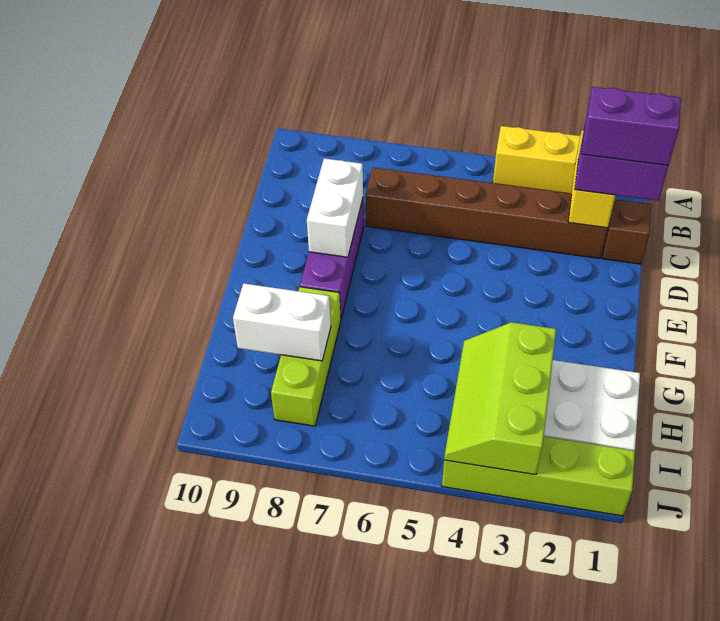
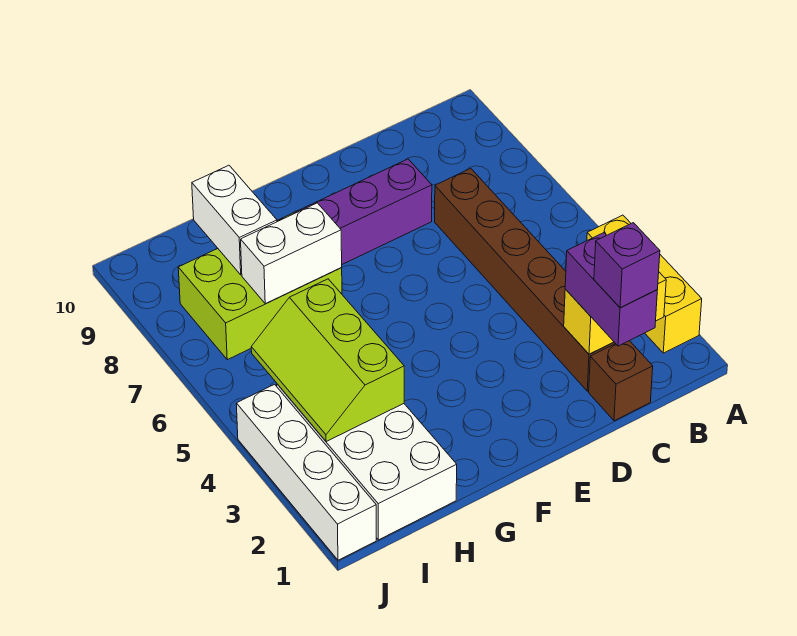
purple 1x2 brick [582,87,681,165] -> purple 1x1 brick [594,223,660,308]
white 1x2 brick [307,158,363,257] -> white 1x2 brick moved to [241,203,342,304]
lime 1x3 brick [271,287,341,426] -> lime 2x3 brick [178,213,342,360]
lime 2x3 slope [444,322,556,475] -> lime 2x3 slope turned to [251,279,404,441]
lime 1x4 brick [442,437,635,516] -> white 1x4 brick [236,385,376,560]

